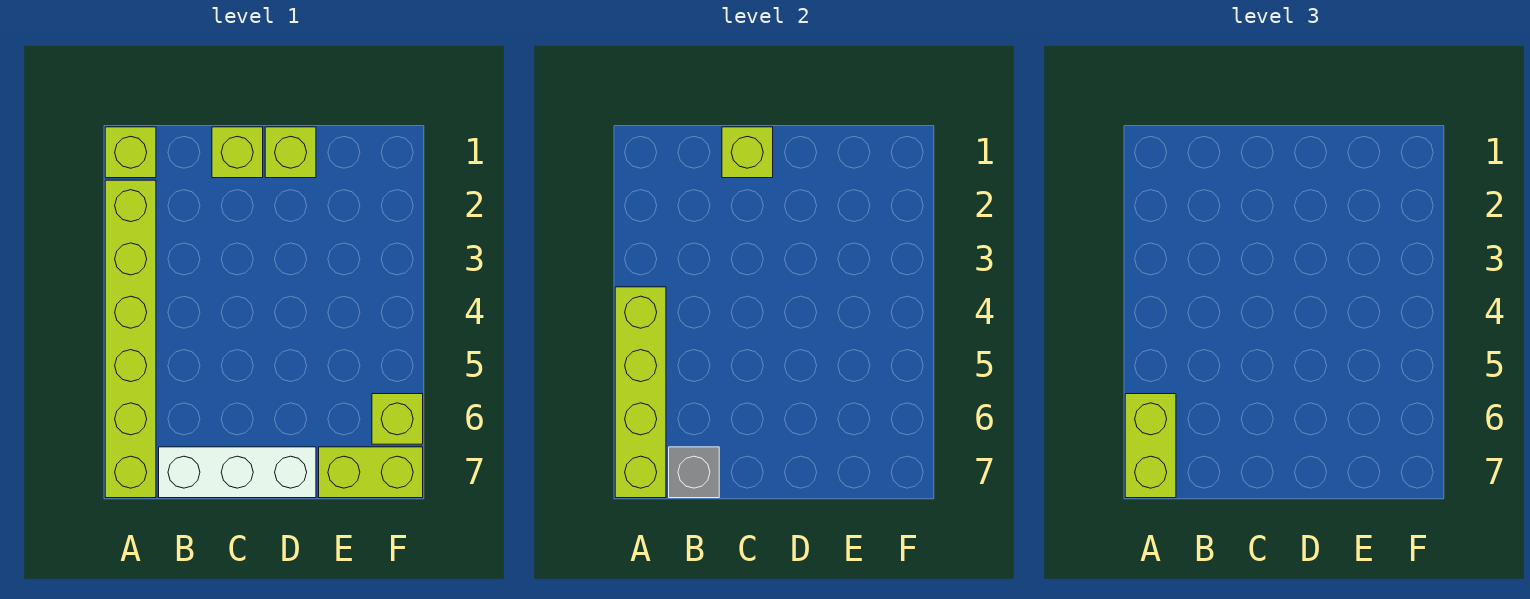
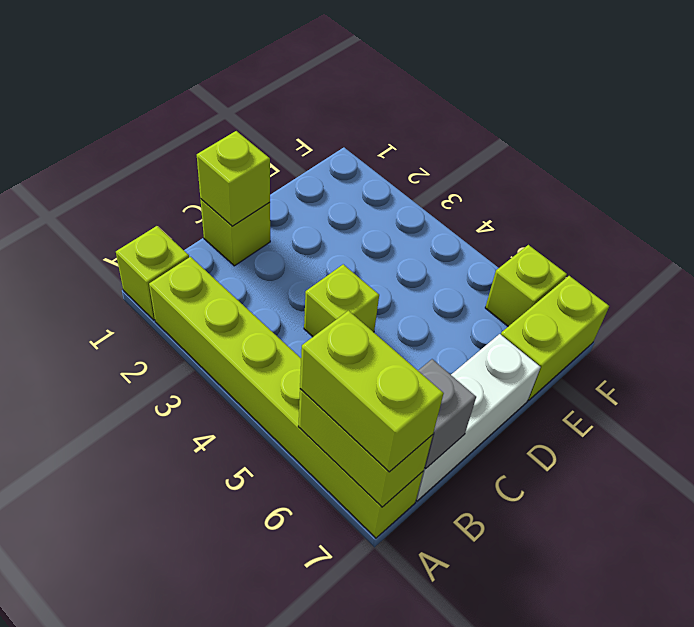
lime 1x4 brick [615,287,666,498] -> lime 1x2 brick [298,389,433,507]
lime 1x1 brick [265,127,316,178] -> lime 1x1 brick moved to [304,264,379,337]

